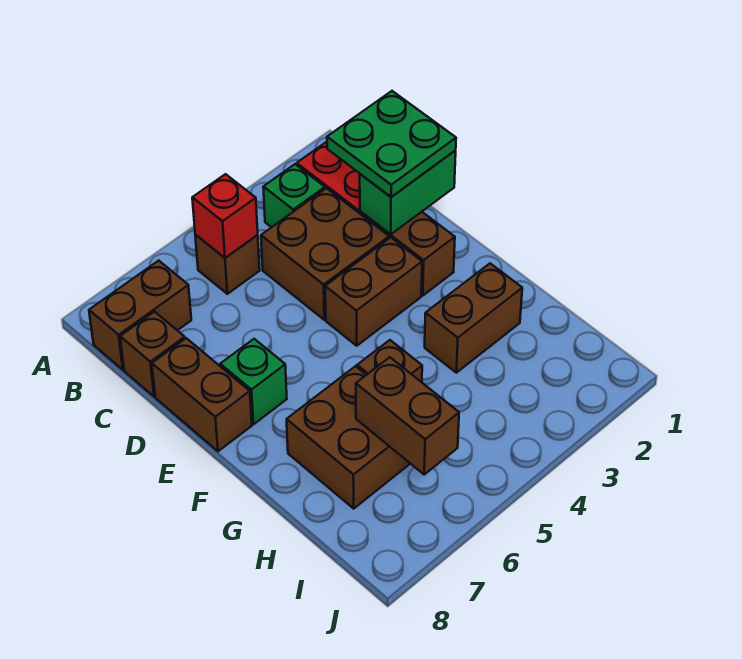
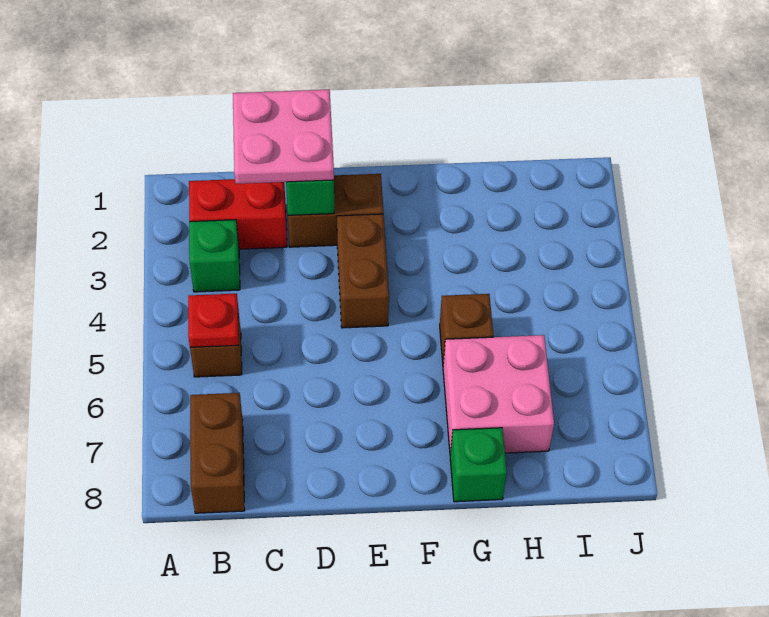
red 1x1 brick [192,174,258,258] -> red 1x1 plate [188,294,239,347]
green 2x2 plate [327,91,456,197] -> pink 2x2 plate [233,90,334,184]
brown 2x2 brick [261,188,389,320] -> none
brown 1x1 brick [120,312,185,397] -> none
brown 1x2 brick [152,338,252,451] -> none
green 1x1 brick [220,339,287,424] -> green 1x1 brick moved to [450,428,507,502]
brown 1x2 brick [425,264,522,373] -> none
brown 2x2 brick [287,366,410,509] -> pink 2x2 brick [443,335,554,455]
brown 1x2 brick [356,357,459,474] -> none

